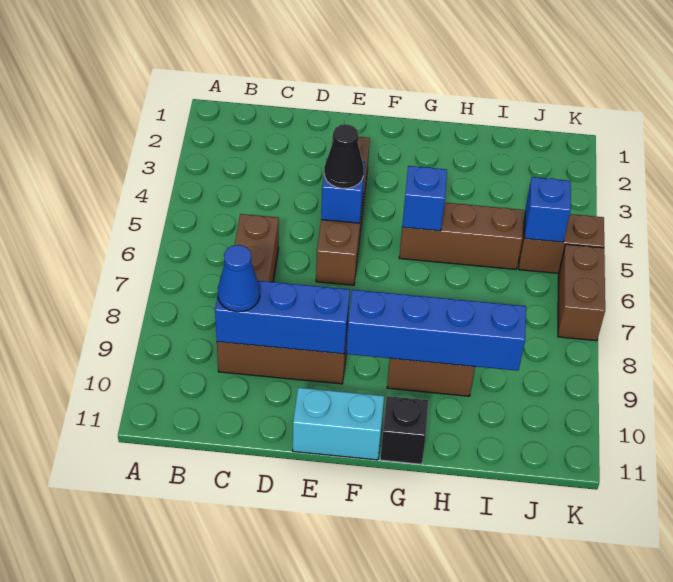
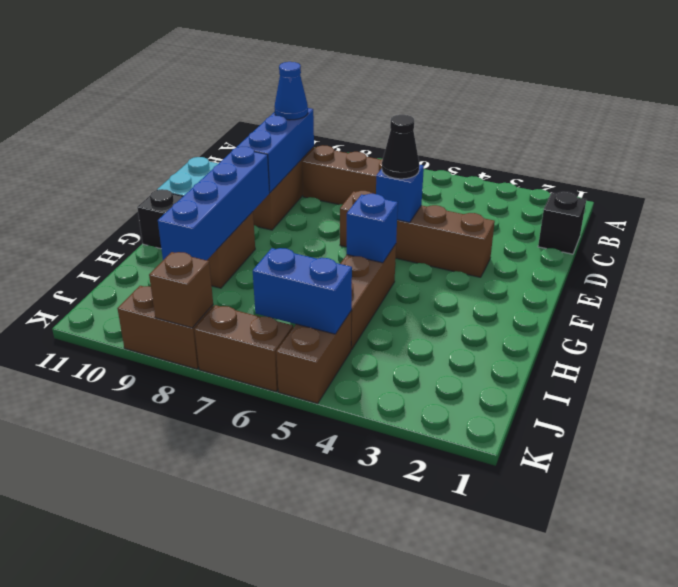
none -> black 1x1 brick [538,192,586,254]
blue 1x1 brick [525,177,571,242] -> blue 1x2 brick [253,248,352,334]
none -> brown 1x2 brick [117,286,214,369]
none -> brown 1x1 brick [149,252,213,328]

